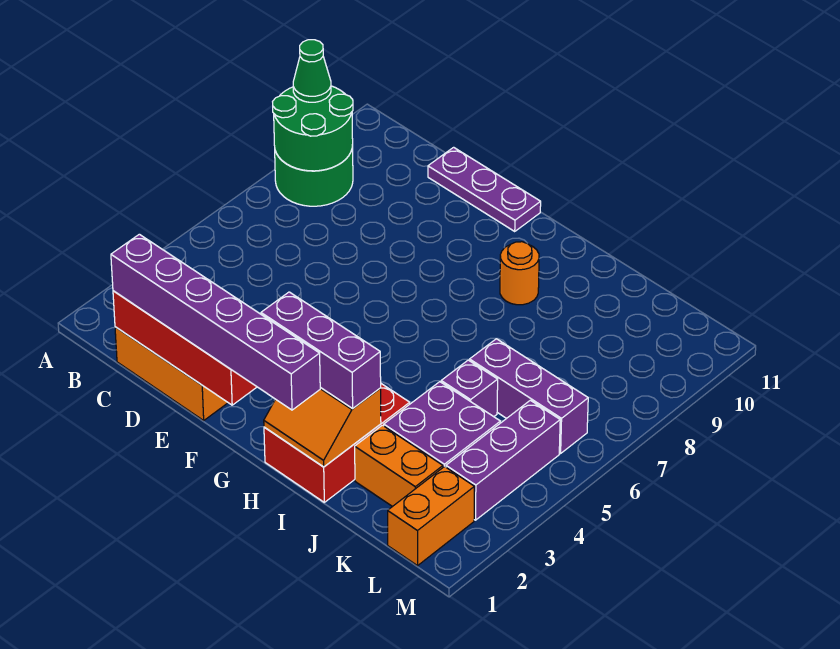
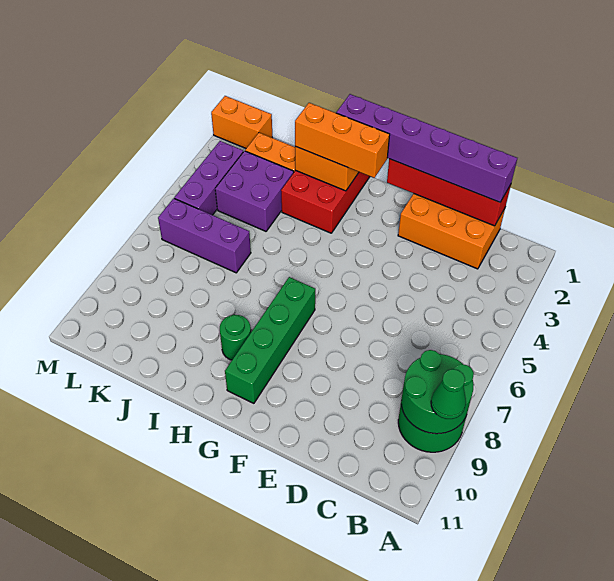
purple 1x3 plate [428,147,541,231] -> none
purple 1x3 brick [261,292,381,408] -> orange 1x3 brick [295,103,390,178]
none -> green 1x4 brick [225,277,315,403]
orange 1x1 round brick [500,242,539,305] -> green 1x1 round brick [220,315,251,360]
purple 1x1 brick [441,360,498,417] -> none
orange 1x2 brick [388,466,475,566] -> orange 1x2 brick turned to [211,96,272,148]

